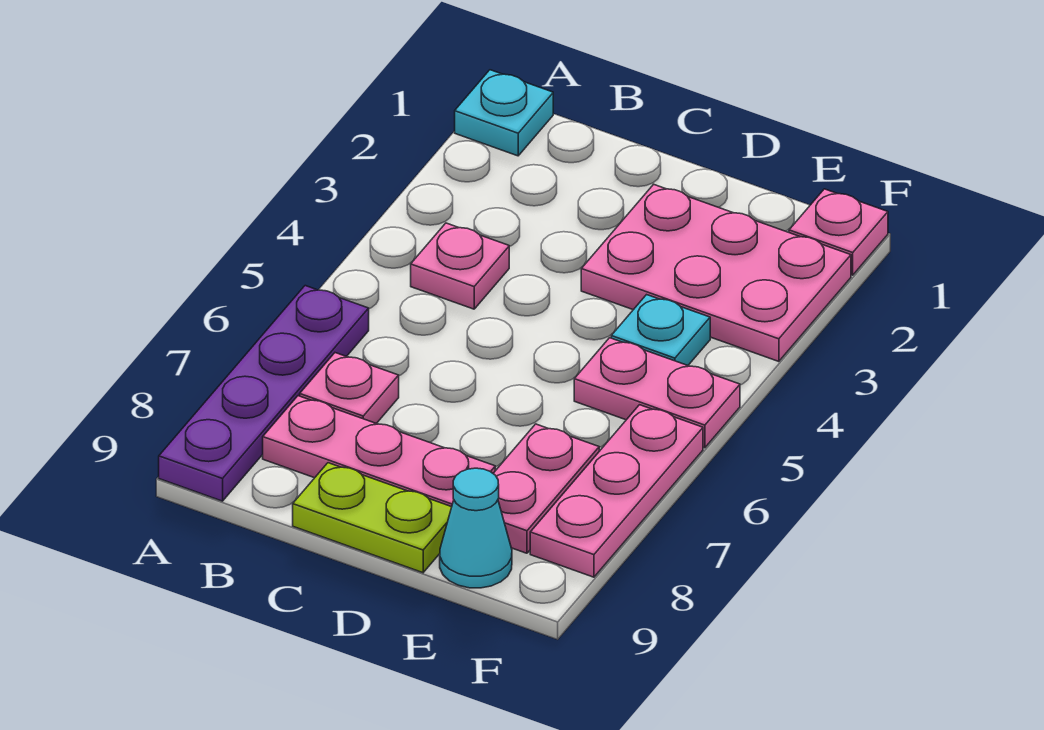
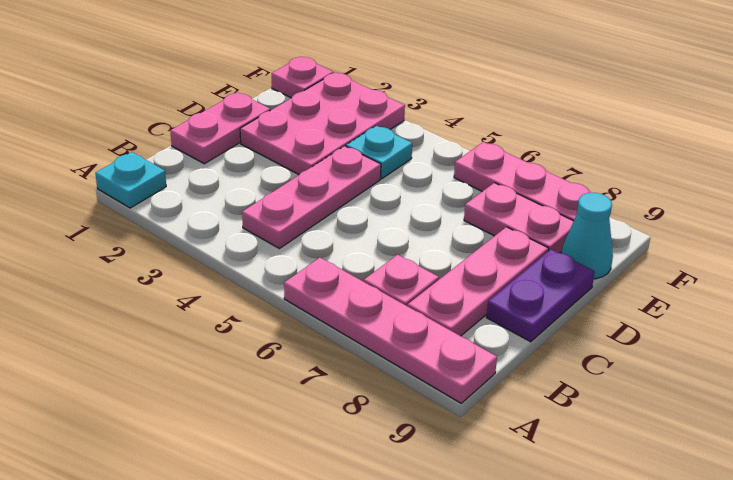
purple 1x4 plate [159,286,369,501] -> pink 1x4 plate [284,258,497,403]
pink 1x1 plate [411,223,509,309] -> pink 1x3 plate [242,146,381,249]
lime 1x2 plate [293,463,452,573] -> purple 1x2 plate [486,249,595,342]
pink 1x2 plate [574,338,740,448] -> pink 1x2 plate moved to [170,92,270,164]

